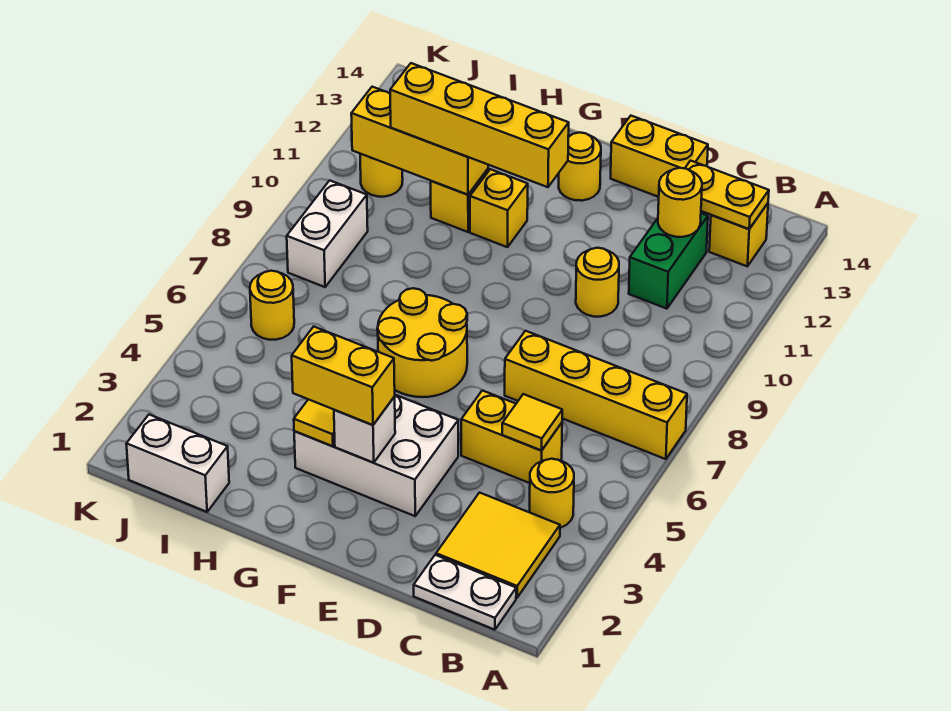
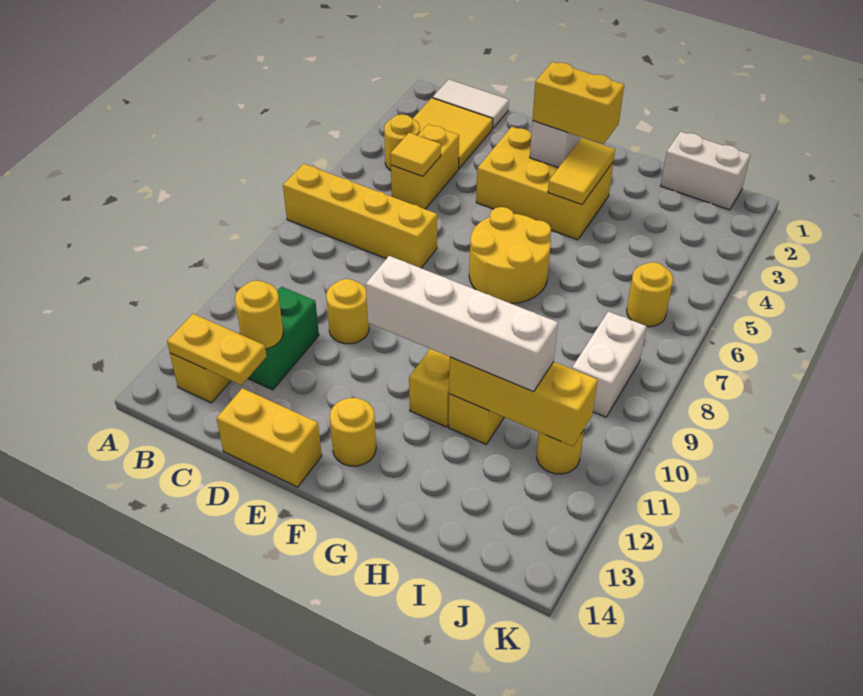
white 1x2 plate [414,555,516,630] -> white 1x2 tile [433,80,509,129]
yellow 1x2 brick [461,390,562,483] -> yellow 1x2 brick turned to [391,124,459,209]
white 2x3 brick [294,395,458,516] -> yellow 2x3 brick [476,127,613,240]
yellow 1x4 brick [390,63,569,187] -> white 1x4 brick [366,256,558,392]

